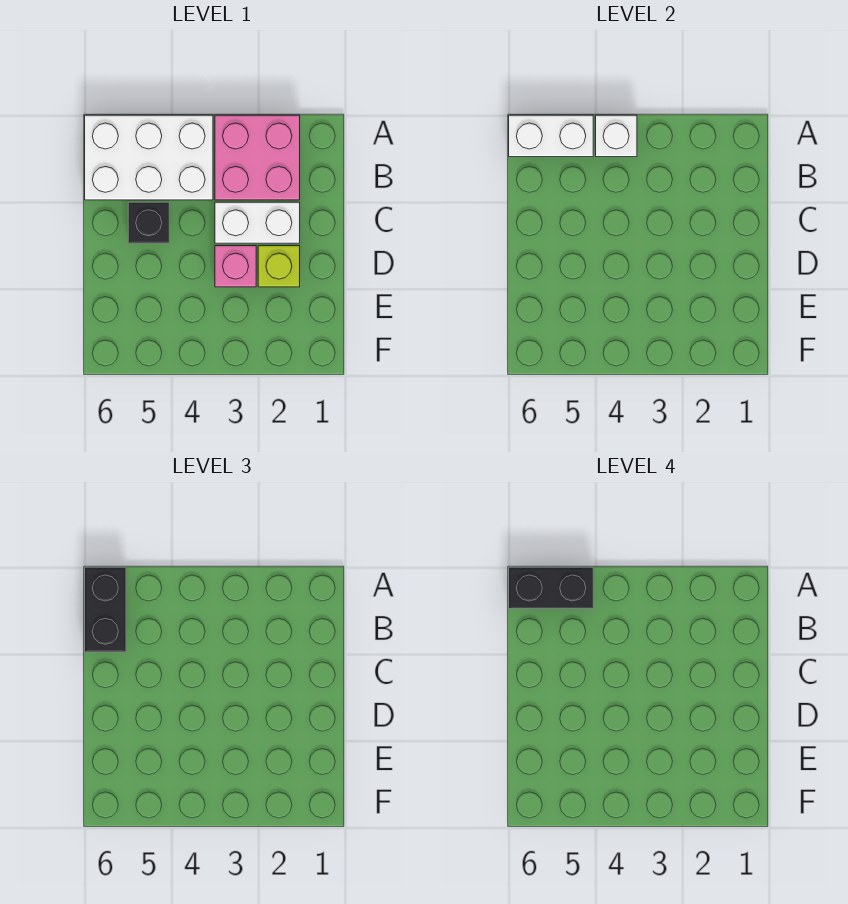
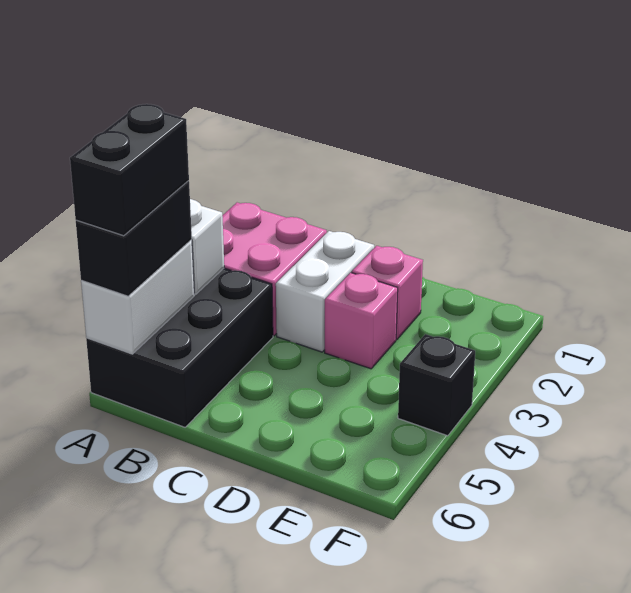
white 2x3 brick [85,115,213,200] -> black 2x3 brick [86,268,273,427]
black 1x2 brick [85,567,126,652] -> black 1x2 brick turned to [76,181,192,296]
black 1x1 brick [128,202,169,243] -> black 1x1 brick moved to [398,334,475,436]
lime 1x1 brick [258,246,300,287] -> pink 1x1 brick [352,246,423,339]

